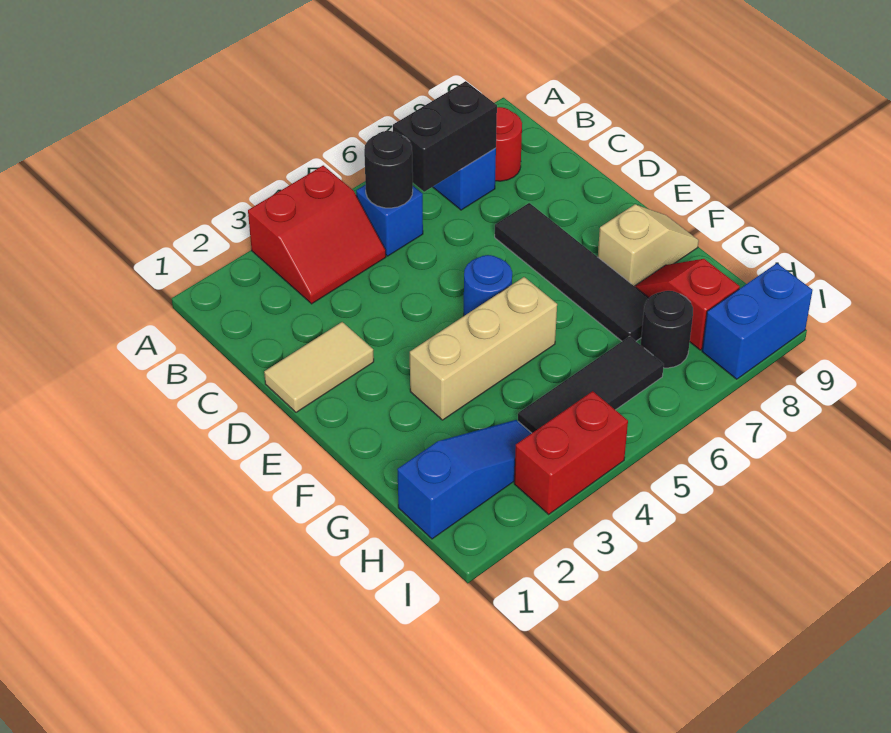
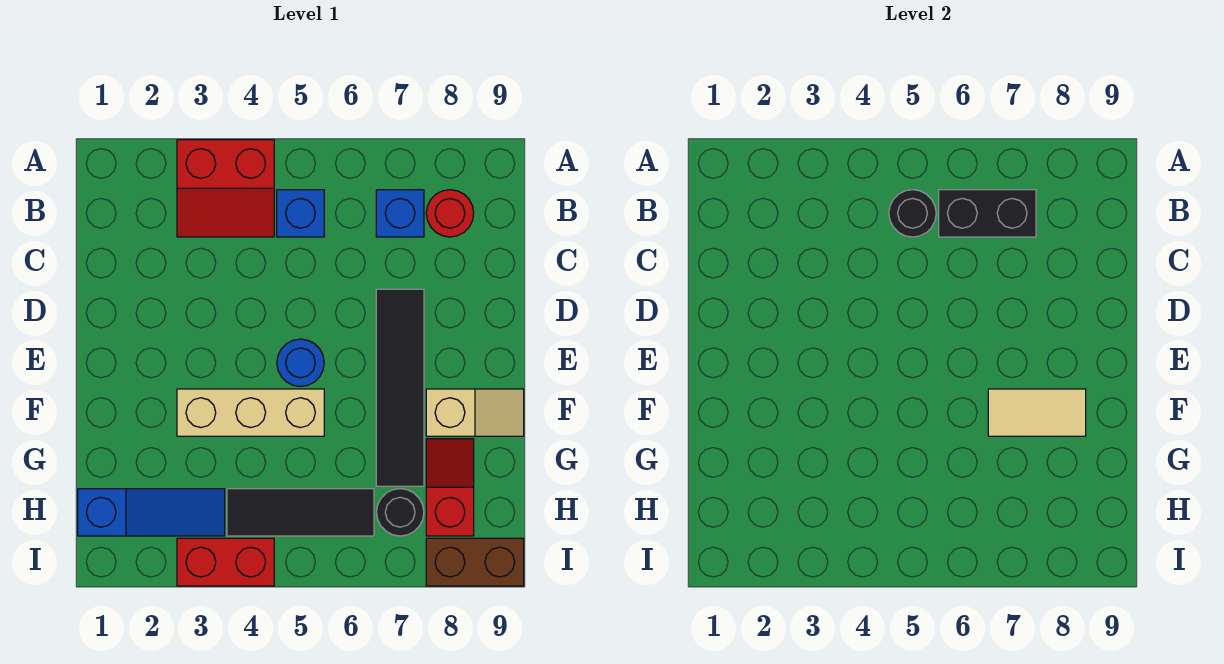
tan 1x2 tile [264,322,374,412] -> tan 1x2 tile moved to [988,389,1086,436]
blue 1x2 brick [702,263,813,379] -> brown 1x2 brick [426,538,524,586]

